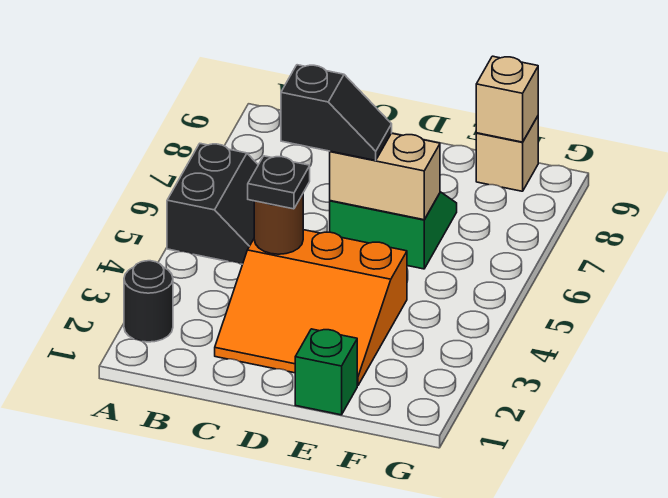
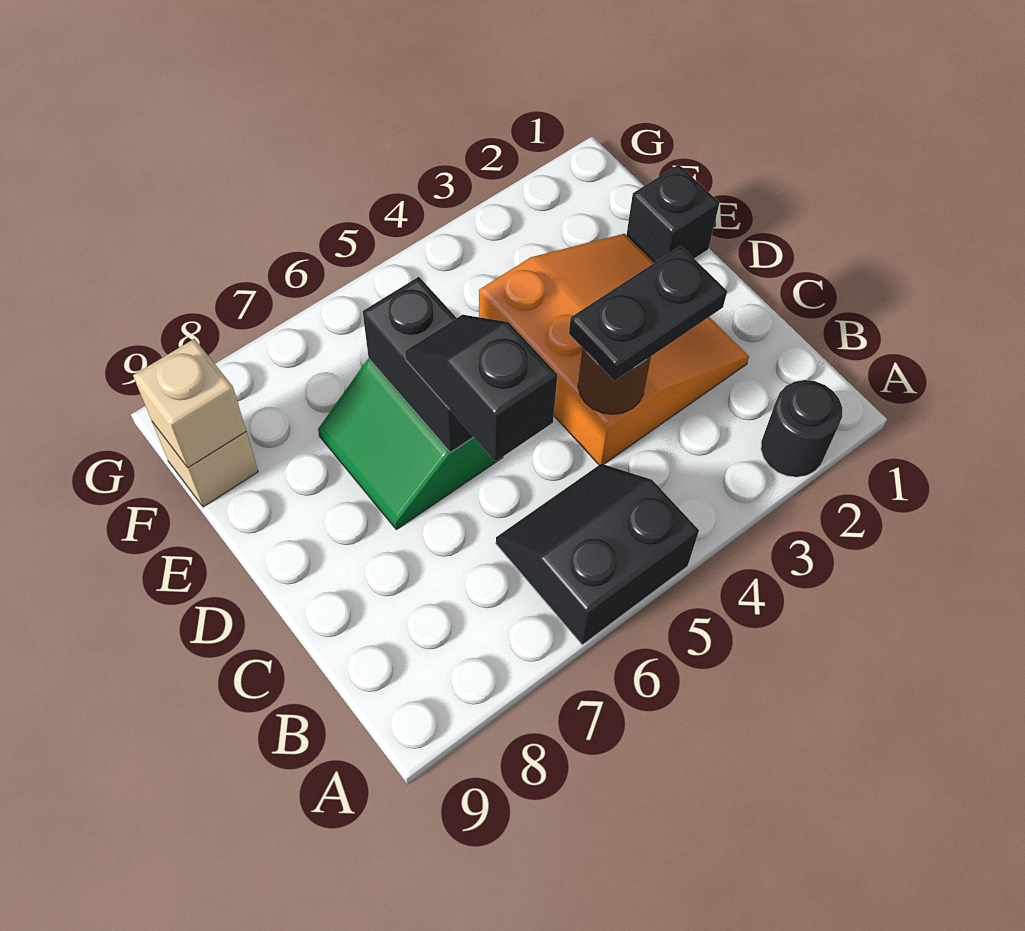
black 1x1 plate [248,156,310,209] -> black 1x2 plate [569,246,727,381]
tan 1x2 brick [330,133,440,220] -> black 1x2 brick [363,277,473,453]
green 1x1 brick [295,329,357,415] -> black 1x1 brick [627,165,719,263]

